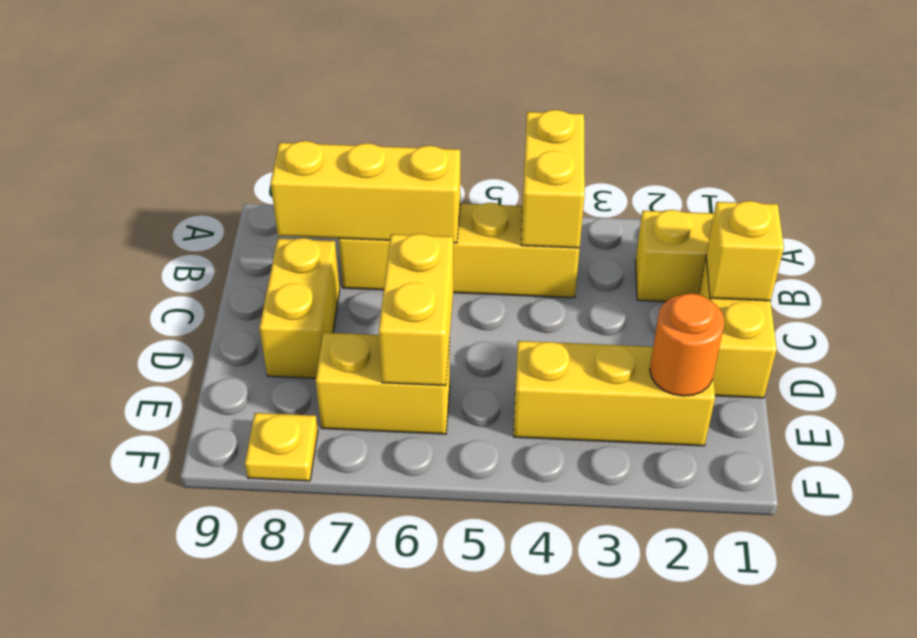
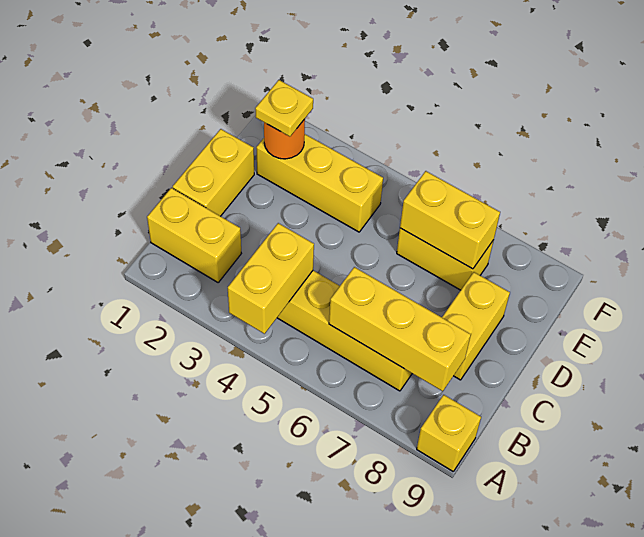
yellow 1x1 brick [706,201,784,301] -> yellow 1x1 brick moved to [417,395,481,472]
yellow 1x2 brick [379,234,453,386] -> yellow 1x2 brick turned to [400,171,500,269]
yellow 1x1 plate [245,413,318,481] -> yellow 1x1 plate moved to [255,80,313,136]

